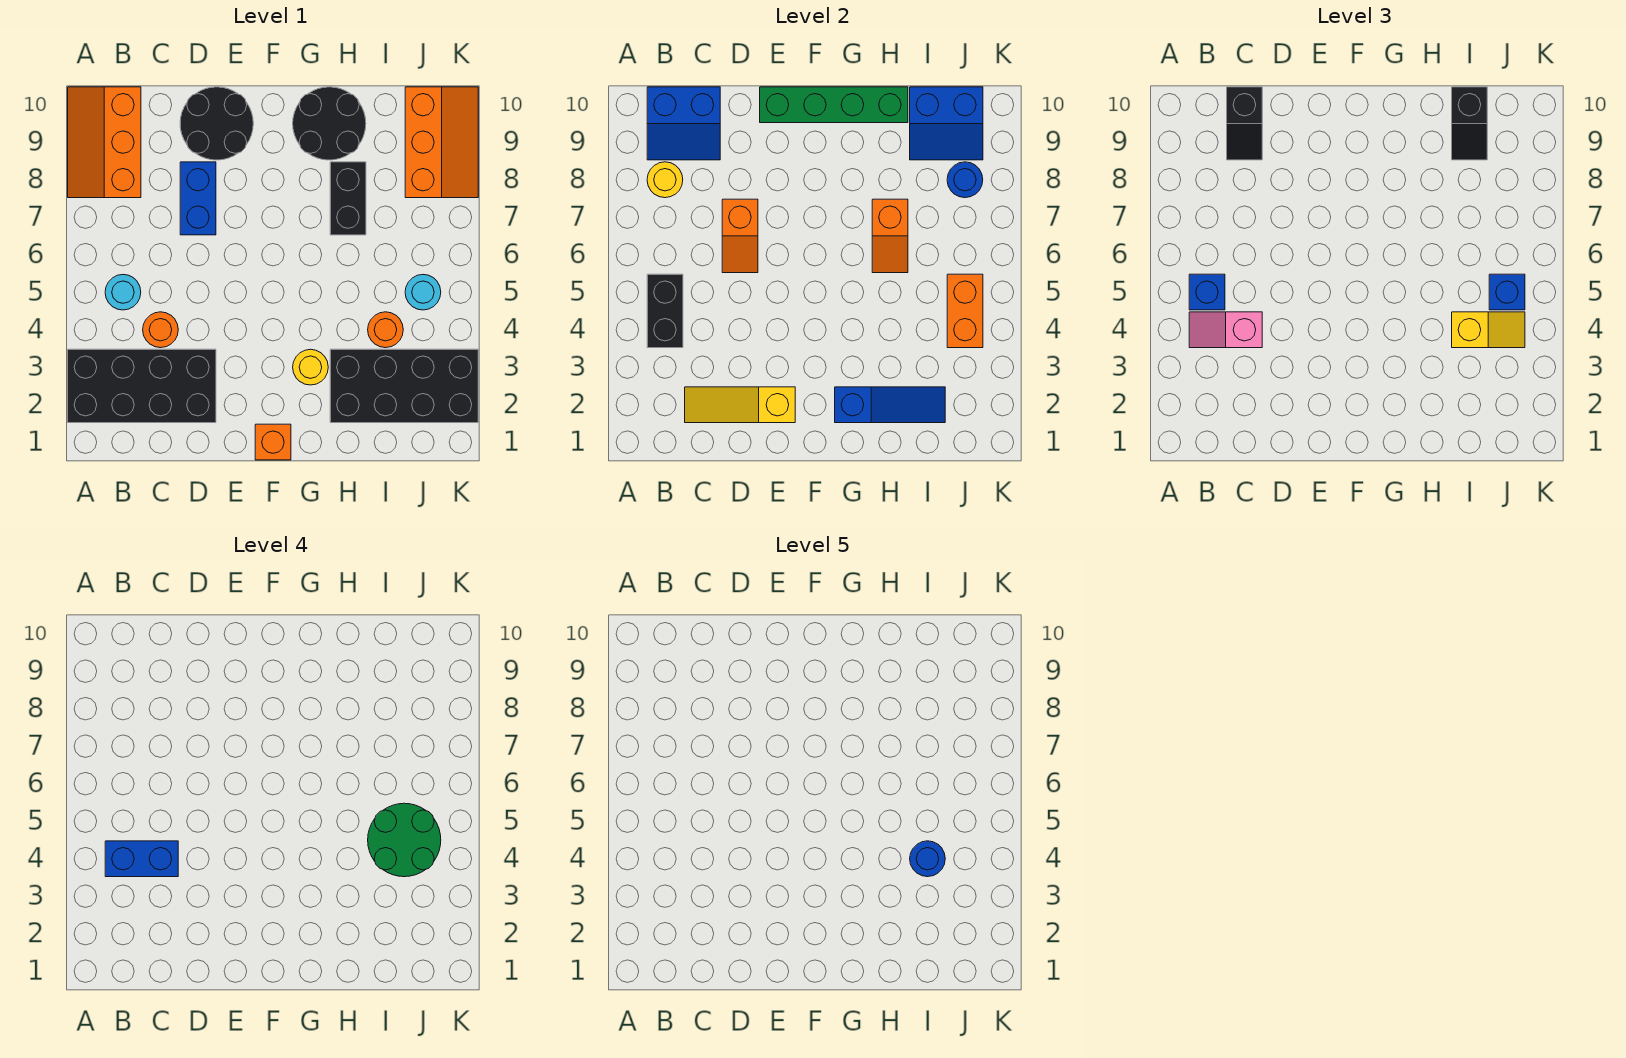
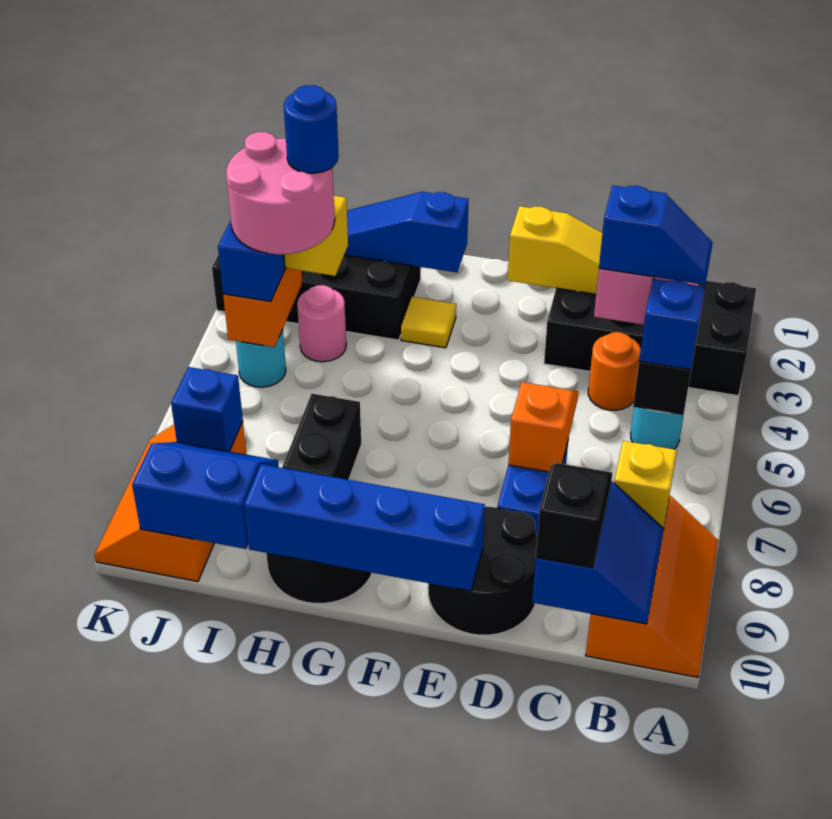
blue 1x2 brick [105,841,178,877] -> blue 1x2 slope [599,186,713,285]
yellow 1x1 round brick [647,162,683,198] -> yellow 1x1 brick [614,441,677,529]
blue 2x2 slope [647,87,720,160] -> blue 2x2 slope turned to [532,482,664,624]
green 1x4 brick [760,87,908,123] -> blue 1x4 brick [244,464,485,591]
orange 1x1 brick [255,424,291,460] -> none
yellow 1x1 round brick [293,349,328,385] -> yellow 1x1 tile [401,297,456,348]
orange 1x2 slope [872,199,908,273] -> none
orange 1x1 round brick [368,312,403,348] -> pink 1x1 round brick [297,285,346,362]
green 2x2 round brick [368,803,441,877] -> pink 2x2 round brick [226,132,335,254]
black 1x2 slope [1452,87,1487,160] -> none
blue 1x1 round brick [947,162,983,198] -> blue 1x1 brick [171,367,243,451]

